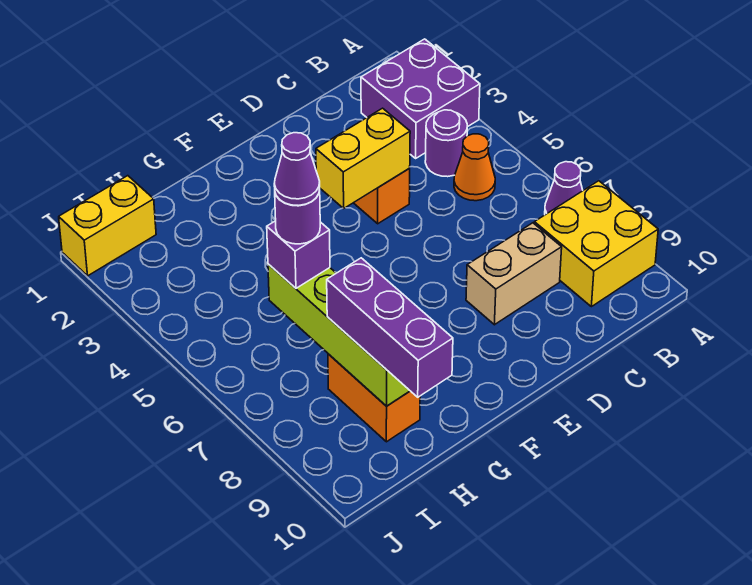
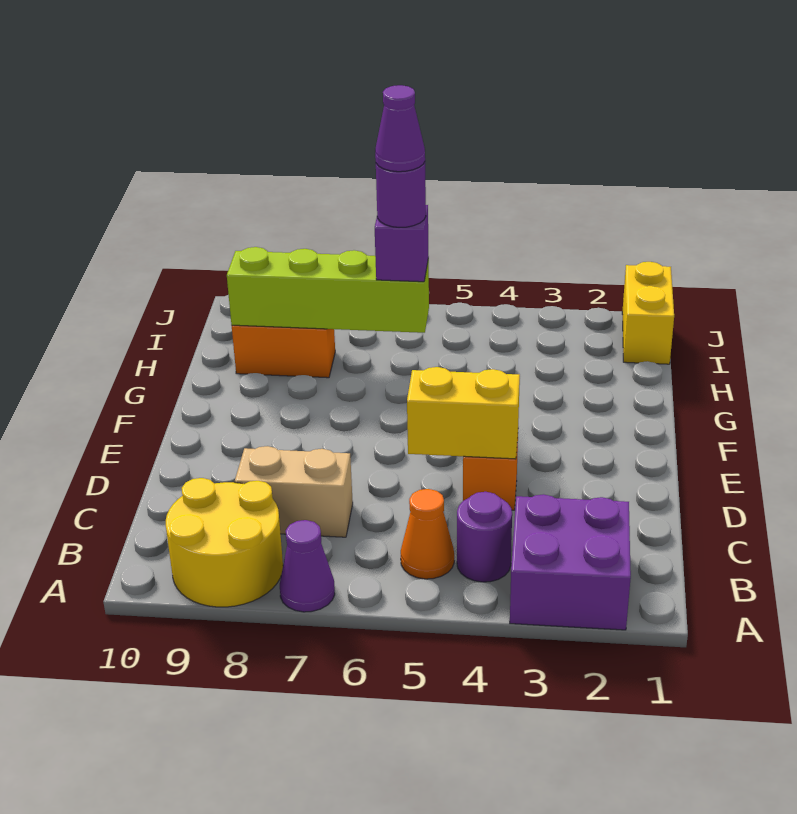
yellow 2x2 brick [534,181,658,307] -> yellow 2x2 round brick [166,478,283,607]
tan 1x2 brick [466,223,562,325] -> tan 1x2 brick turned to [235,446,353,537]
yellow 1x2 brick [316,108,410,208] -> yellow 1x2 brick turned to [407,367,520,459]
purple 1x3 brick [327,258,453,397] -> none

